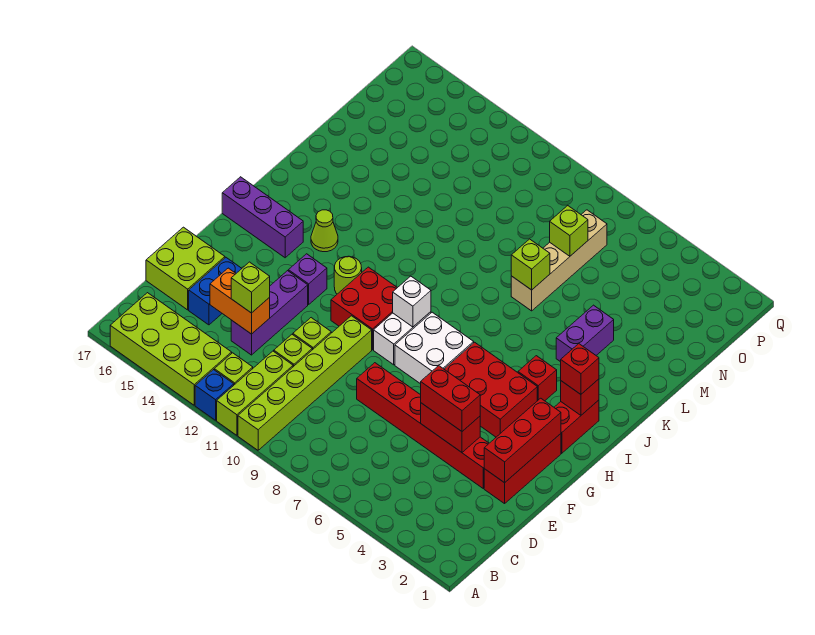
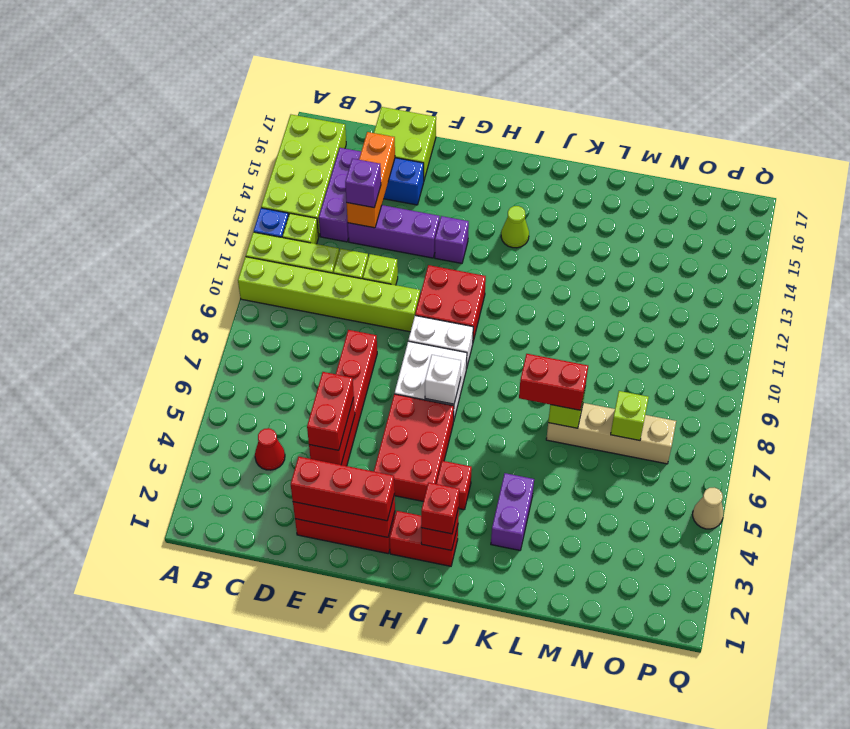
none -> red 1x1 cone [255,428,285,470]
orange 1x2 brick [210,268,270,334] -> orange 1x3 brick [346,132,395,228]
lime 1x1 brick [231,262,270,313] -> purple 1x1 brick [345,159,381,208]
none -> red 1x3 brick [291,457,395,521]
white 1x1 brick [393,276,431,327] -> white 1x1 brick moved to [425,355,461,404]
lime 1x1 round brick [334,256,362,294] -> none
purple 1x3 brick [222,177,303,258] -> purple 1x3 brick moved to [319,148,361,242]
purple 1x2 brick [556,305,614,362] -> purple 1x2 brick turned to [491,473,534,550]
none -> red 1x2 brick [519,354,588,410]
none -> tan 1x1 cone [693,488,723,529]

